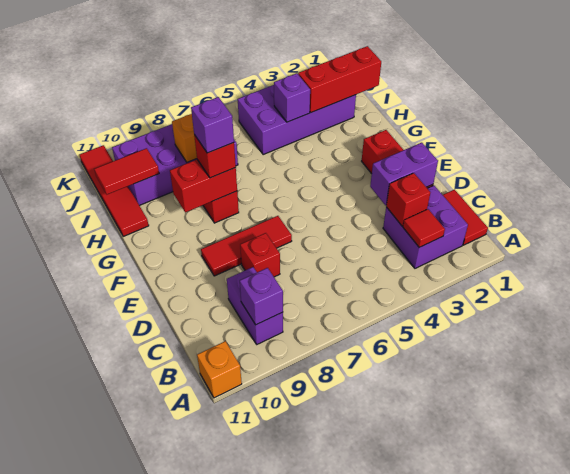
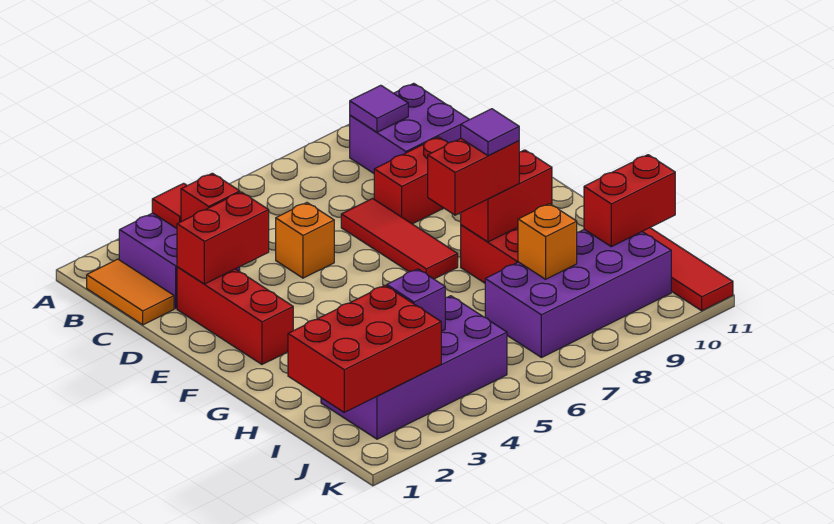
orange 1x1 brick [197,341,242,398] -> orange 1x1 brick moved to [276,203,334,278]
red 1x2 tile [443,190,488,245] -> orange 1x2 tile [87,259,174,325]
purple 1x2 brick [227,267,283,344] -> purple 2x2 brick [350,83,469,173]
purple 1x1 brick [240,268,283,325] -> purple 1x1 tile [350,85,408,132]
purple 1x2 brick [370,143,438,205] -> red 1x2 brick [177,192,269,284]
red 1x1 brick [240,233,280,277] -> red 1x2 brick [374,137,448,224]
red 1x3 tile [201,216,292,276] -> red 1x3 tile turned to [341,198,458,279]
red 1x1 brick [194,135,236,178] -> red 1x2 brick [428,139,519,215]
purple 1x1 brick [191,97,234,153] -> purple 1x1 tile [461,109,519,156]
red 1x3 brick [298,46,381,113] -> red 2x3 brick [288,285,441,412]
red 1x2 tile [94,148,159,194] -> red 1x2 brick [584,155,675,247]

